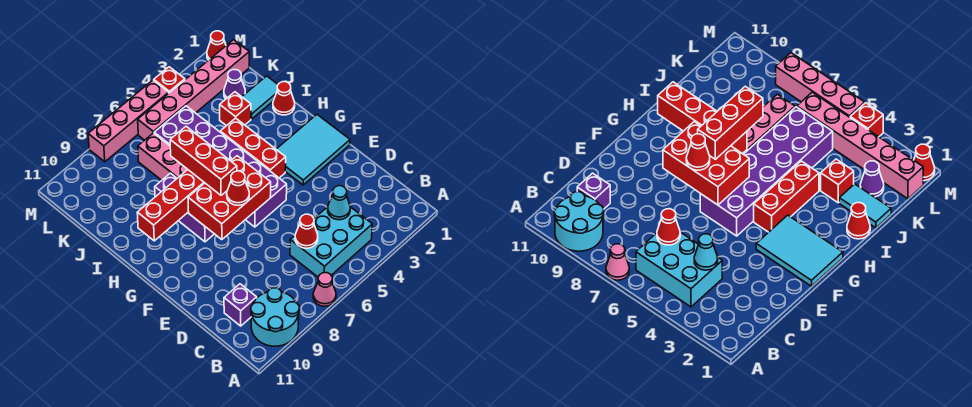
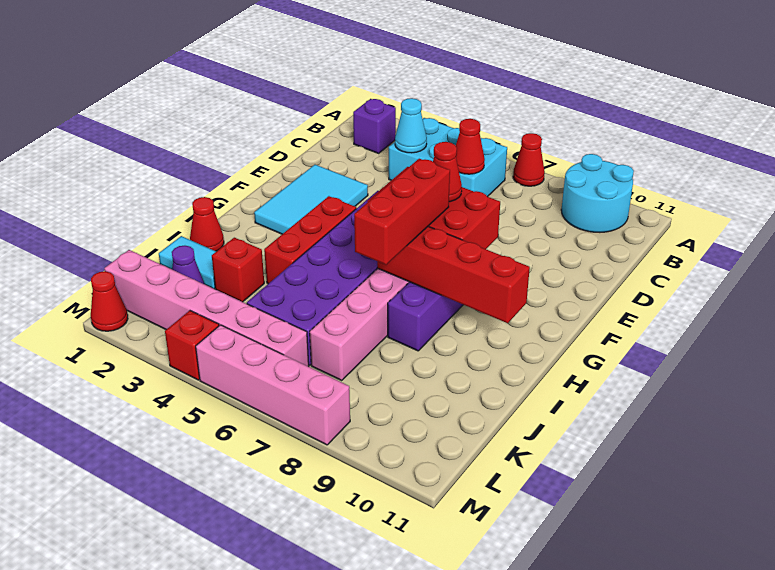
pink 1x1 cone [313,273,336,306] -> red 1x1 cone [513,133,545,186]
purple 1x1 brick [224,284,257,326] -> purple 1x1 brick moved to [353,99,396,153]
cyan 2x3 tile [276,115,350,185] -> cyan 2x3 tile turned to [254,165,368,234]

